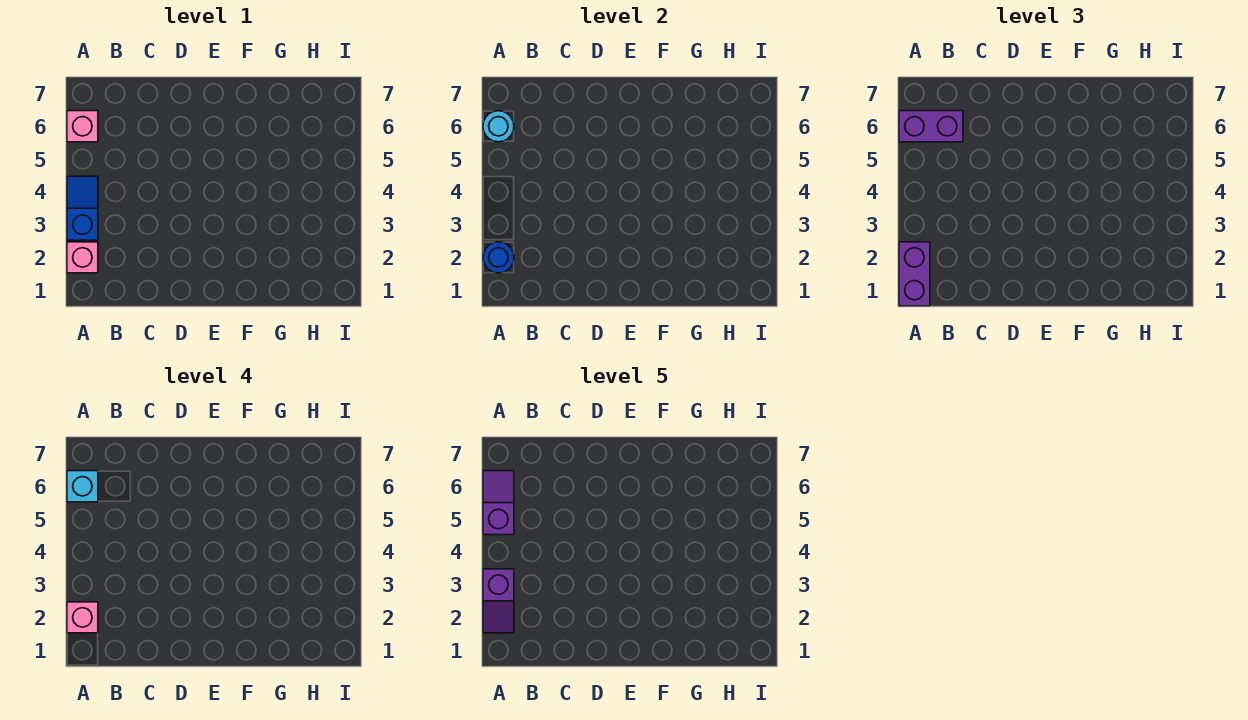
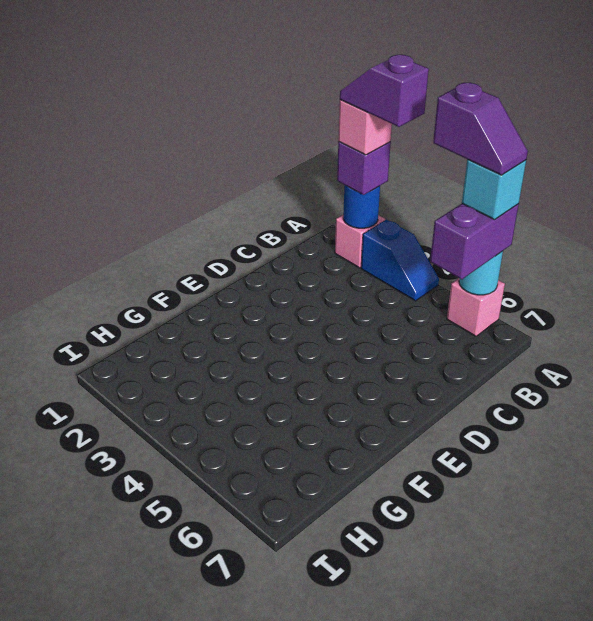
purple 1x2 brick [899,242,930,306] -> purple 1x1 brick [337,142,391,195]

